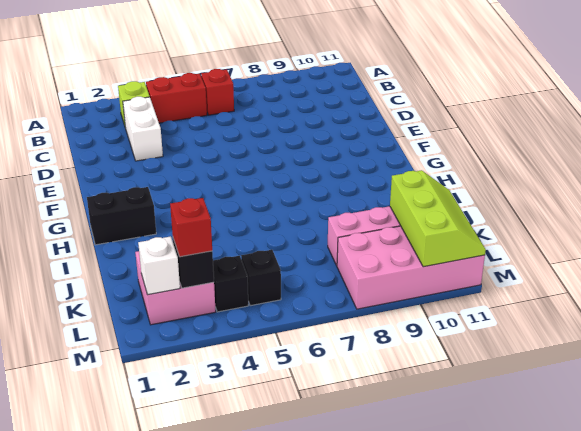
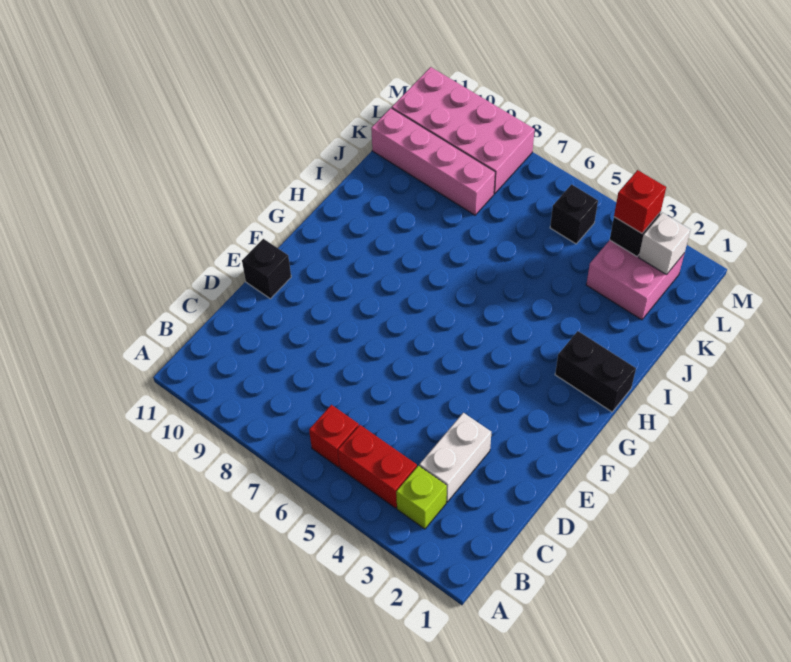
lime 2x3 slope [390,170,486,267] -> none
black 1x1 brick [213,256,248,312] -> black 1x1 brick moved to [242,239,291,299]

